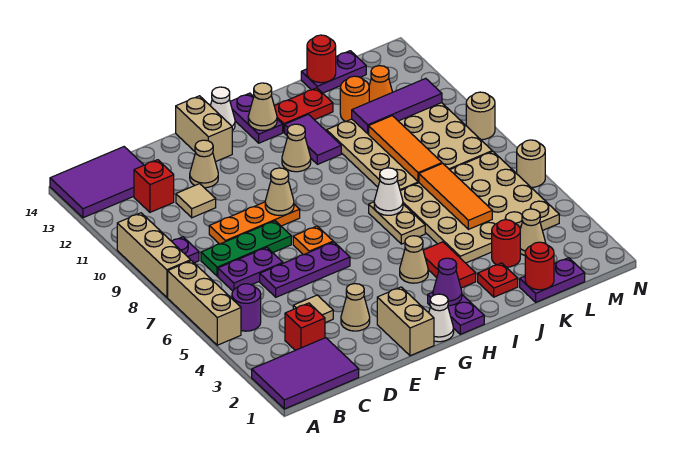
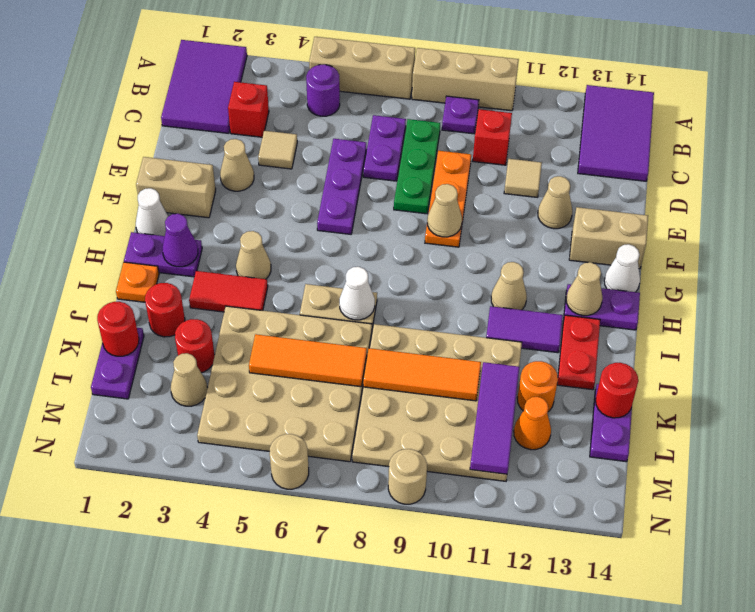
red 1x1 brick [134,160,174,212] -> red 1x1 brick moved to [473,109,512,165]
orange 1x1 plate [293,226,333,255] -> orange 1x1 plate moved to [116,262,159,302]
red 1x1 plate [478,263,518,297] -> red 1x1 round brick [145,283,185,337]

